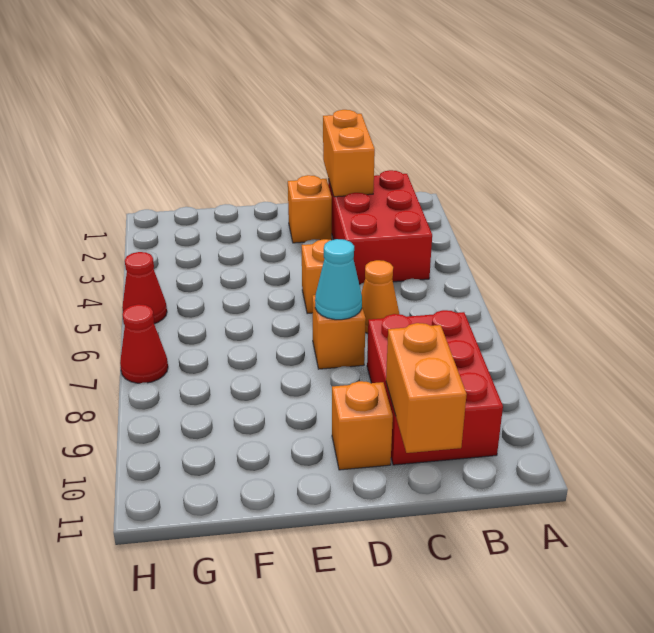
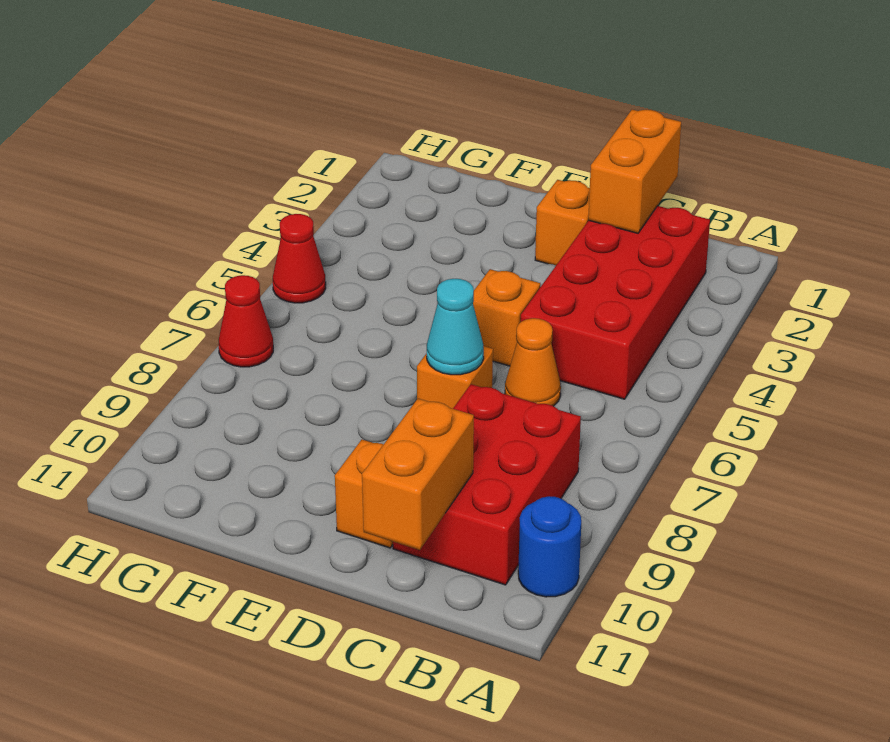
none -> blue 1x1 round brick [518,496,581,597]
red 2x3 brick [328,170,432,284] -> red 2x4 brick [521,206,710,399]

